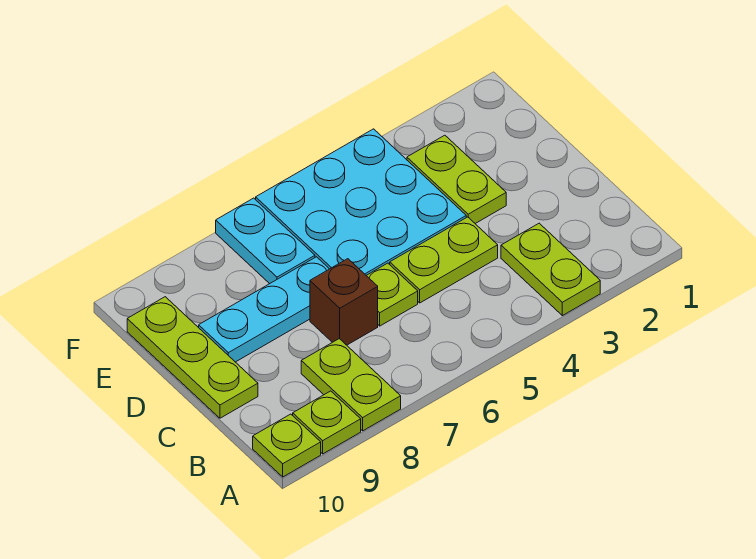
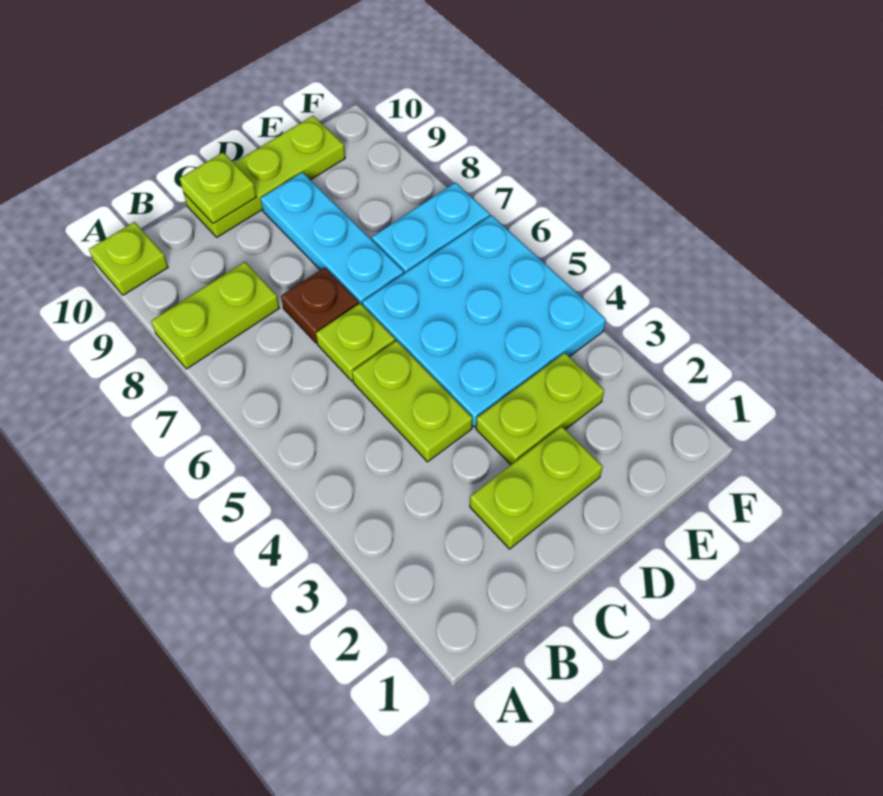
lime 1x2 plate [501,223,600,316] -> lime 1x2 plate moved to [470,426,603,549]
lime 1x1 plate [293,391,361,454] -> lime 1x1 plate moved to [180,153,256,224]
brown 1x1 brick [310,259,378,345] -> brown 1x1 plate [281,267,359,343]

